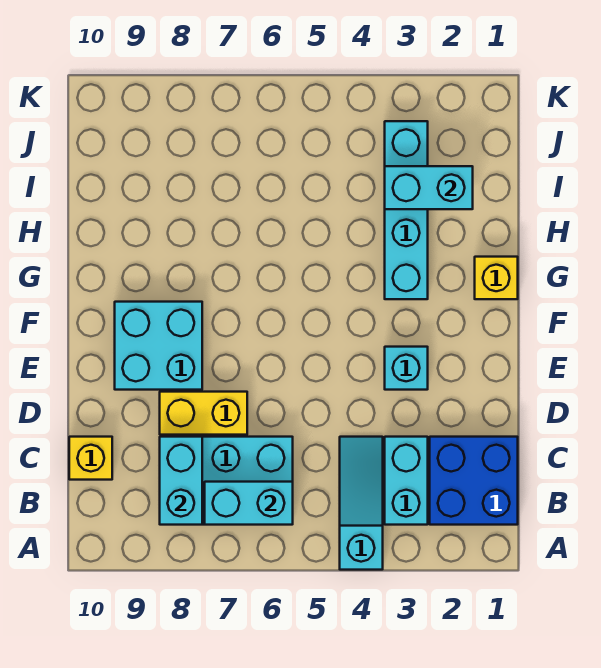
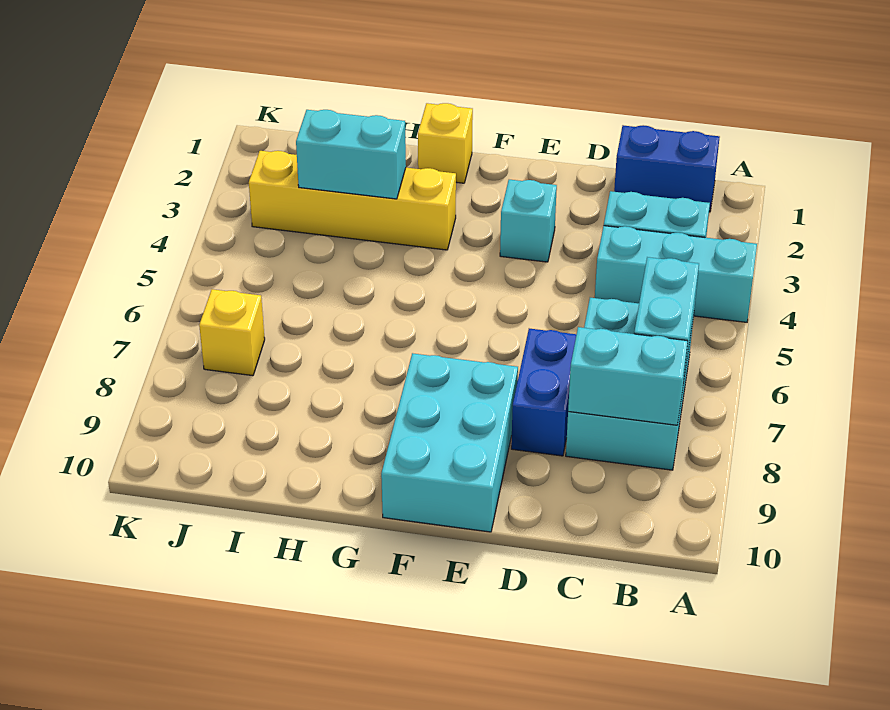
cyan 1x3 slope [340,437,383,570] -> cyan 1x3 brick [595,226,757,322]
blue 2x2 brick [430,437,518,525] -> blue 1x2 brick [614,125,719,212]
yellow 1x1 brick [69,437,112,480] -> yellow 1x1 brick moved to [199,289,265,376]
yellow 1x2 brick [160,392,247,435] -> blue 1x2 brick [511,329,576,456]
cyan 2x2 brick [115,302,202,390] -> cyan 2x3 brick [381,353,518,532]
cyan 1x4 brick [385,121,428,299] -> yellow 1x4 brick [249,151,456,250]
cyan 1x2 brick [385,166,473,209] -> cyan 1x2 brick turned to [296,110,406,199]

